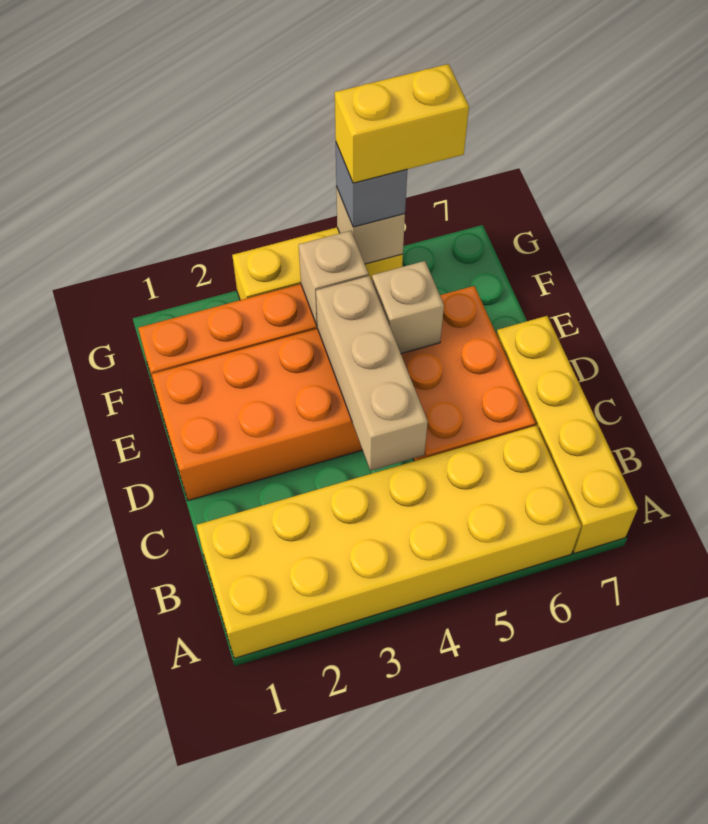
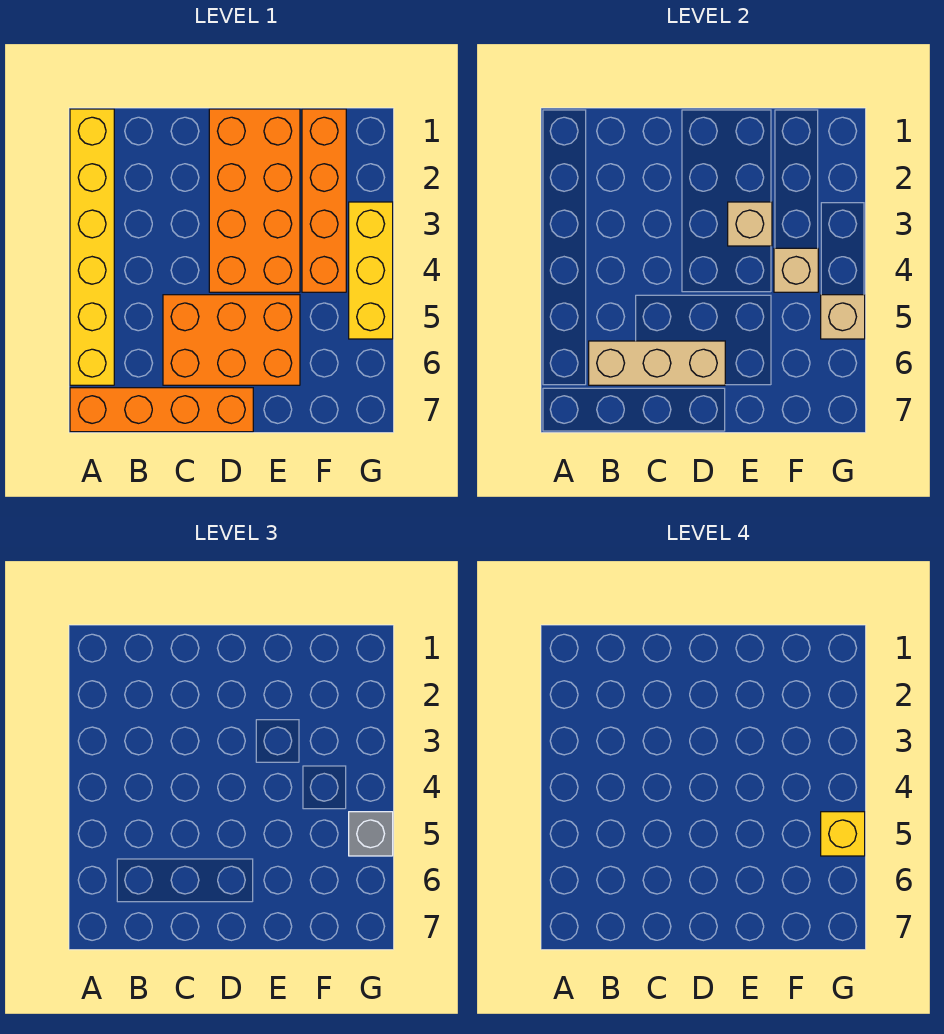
yellow 2x6 brick [196,426,581,658] -> yellow 1x6 brick [70,109,114,385]
yellow 1x4 brick [496,316,638,553] -> orange 1x4 brick [70,388,253,432]
tan 1x3 brick [316,276,428,471] -> tan 1x3 brick moved to [589,341,725,385]
tan 1x1 brick [372,261,444,354] -> tan 1x1 brick moved to [728,202,772,246]
yellow 1x2 brick [335,64,469,183] -> yellow 1x1 brick [821,812,865,856]

